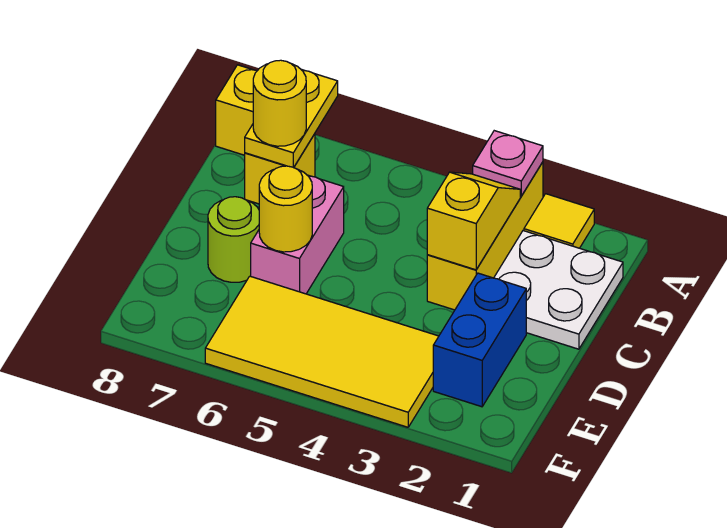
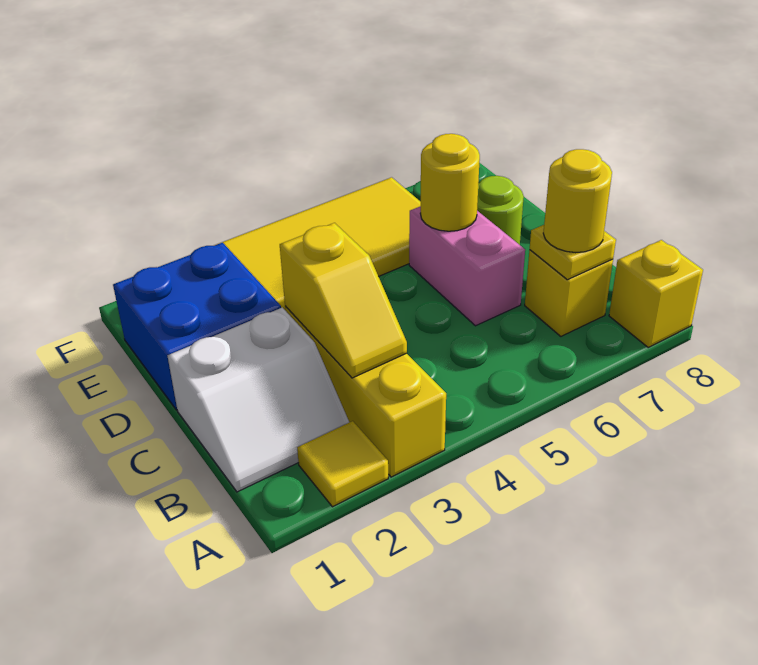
pink 1x1 plate [473,131,543,196] -> none
yellow 1x2 plate [245,69,338,167] -> yellow 1x1 plate [530,225,616,280]
white 2x2 plate [494,231,623,349] -> white 2x2 slope [167,307,349,492]
blue 1x2 brick [433,273,526,407] -> blue 2x2 brick [113,242,281,410]

